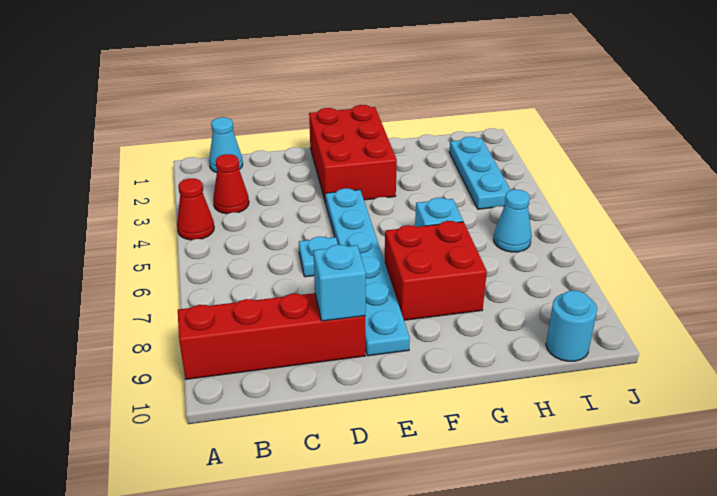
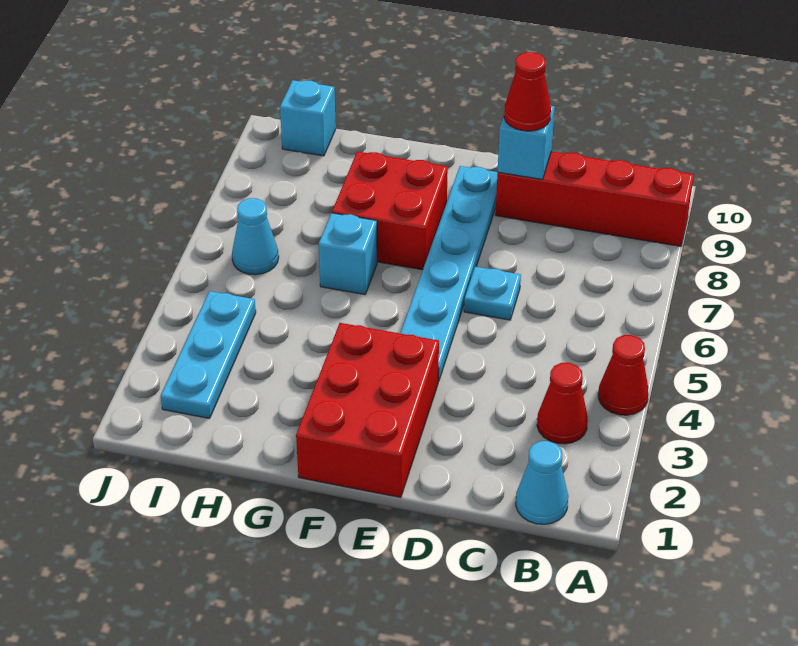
none -> red 1x1 cone [504,52,551,131]
cyan 1x1 round brick [546,290,597,361] -> cyan 1x1 brick [280,80,336,156]

